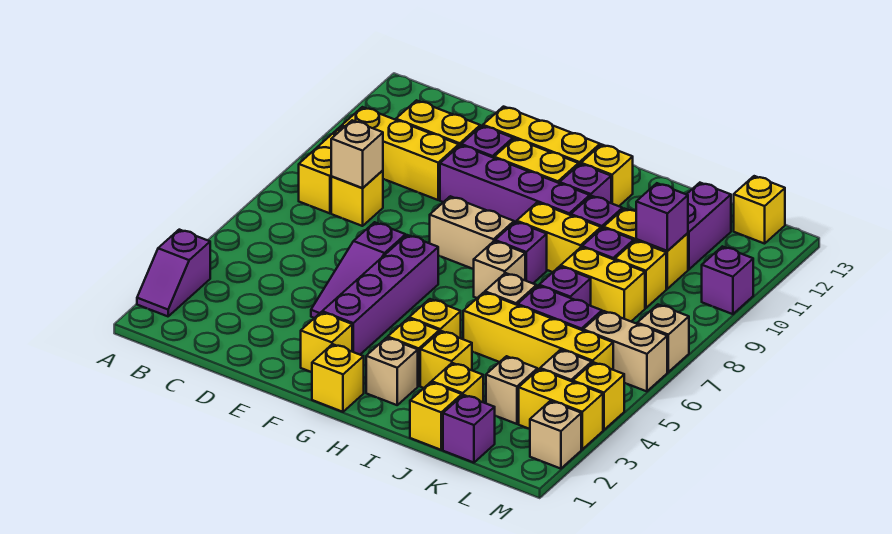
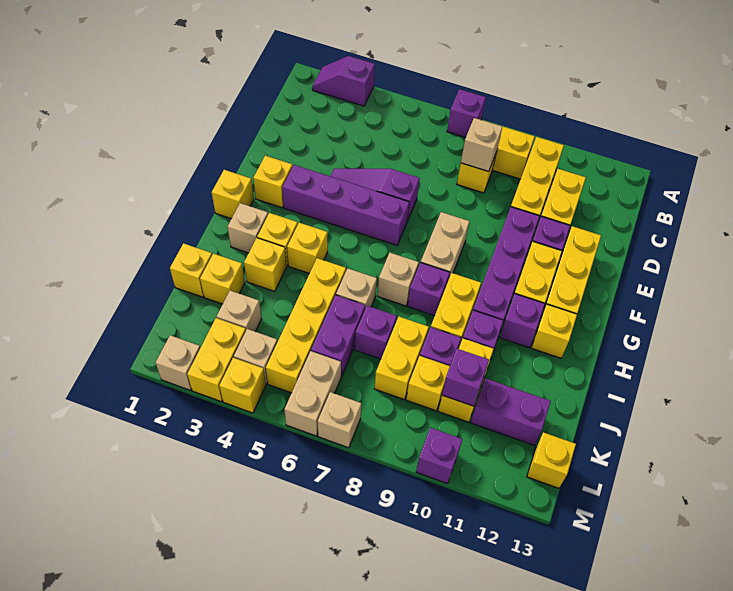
purple 1x1 brick [443,395,495,463] -> purple 1x1 brick moved to [447,89,486,137]

